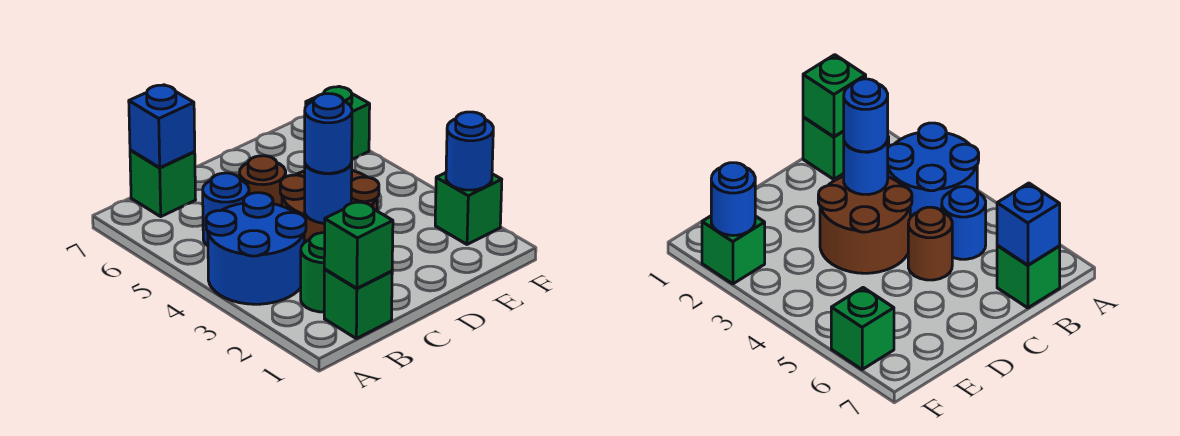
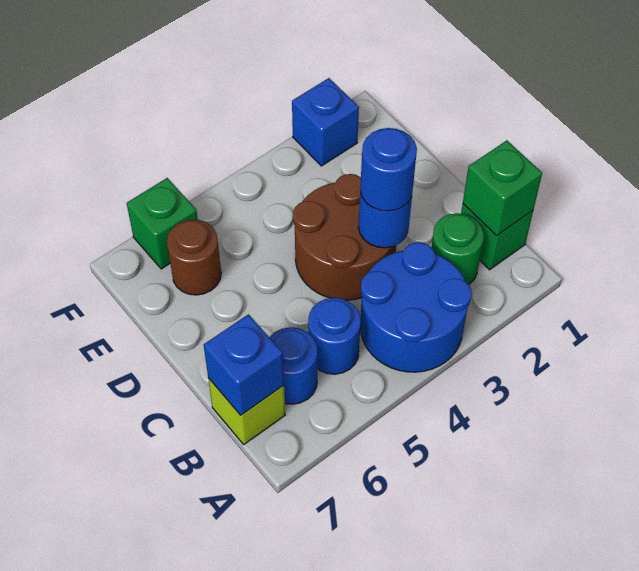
green 1x1 brick [130,150,196,216] -> lime 1x1 brick [208,378,285,444]
brown 1x1 round brick [239,156,286,206] -> brown 1x1 round brick moved to [167,220,221,295]
green 1x1 brick [435,173,502,244] -> blue 1x1 brick [292,78,359,166]
blue 1x1 round brick [446,112,493,190] -> blue 1x1 round brick moved to [269,327,318,404]

